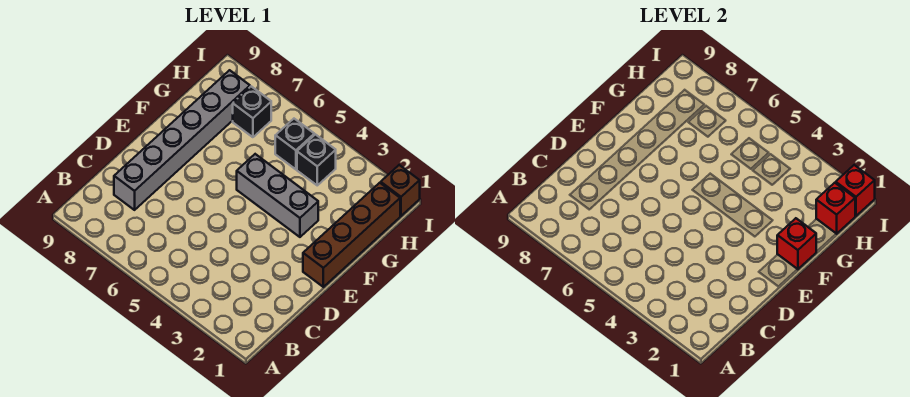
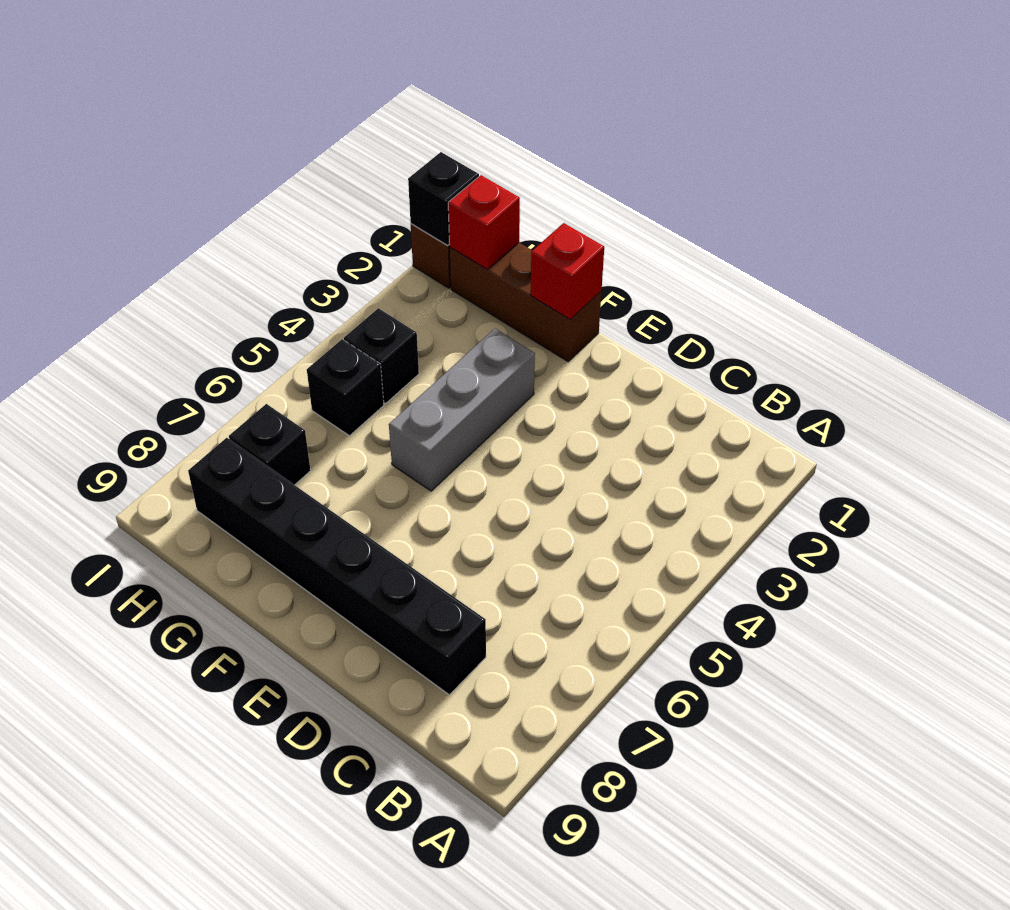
grey 1x6 brick [114,70,250,210] -> black 1x6 brick [188,438,486,695]
brown 1x4 brick [303,183,400,287] -> brown 1x3 brick [450,243,601,362]
red 1x1 brick [836,165,875,216] -> black 1x1 brick [408,152,479,245]

